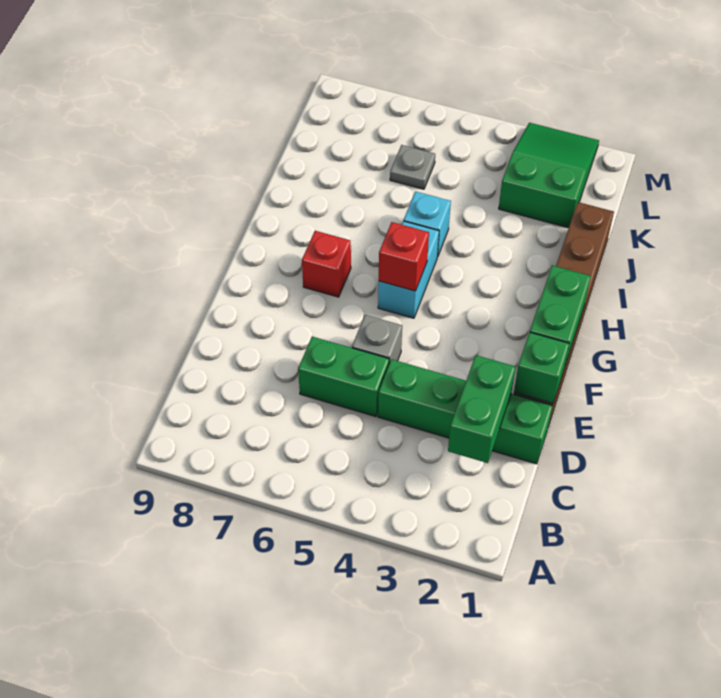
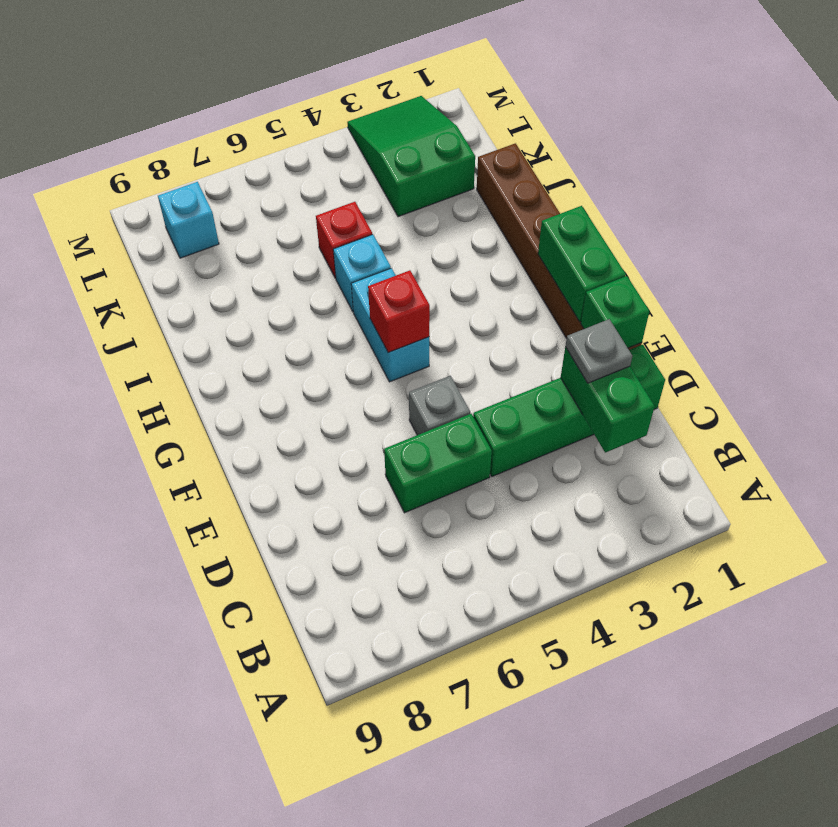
red 1x1 brick [302,231,351,297] -> red 1x1 brick moved to [316,202,372,278]
grey 1x1 plate [390,145,435,189] -> grey 1x1 plate moved to [565,319,632,383]
none -> cyan 1x1 brick [158,182,219,258]

